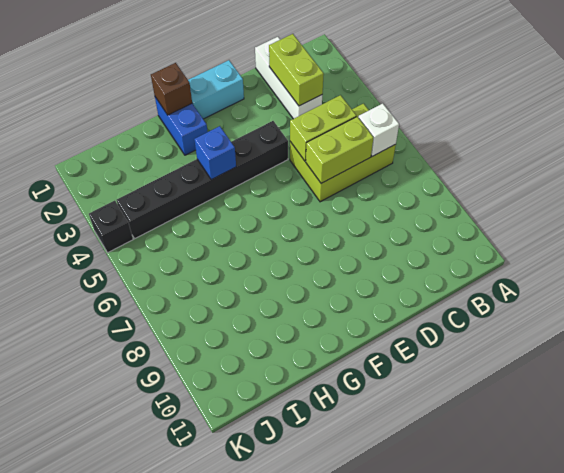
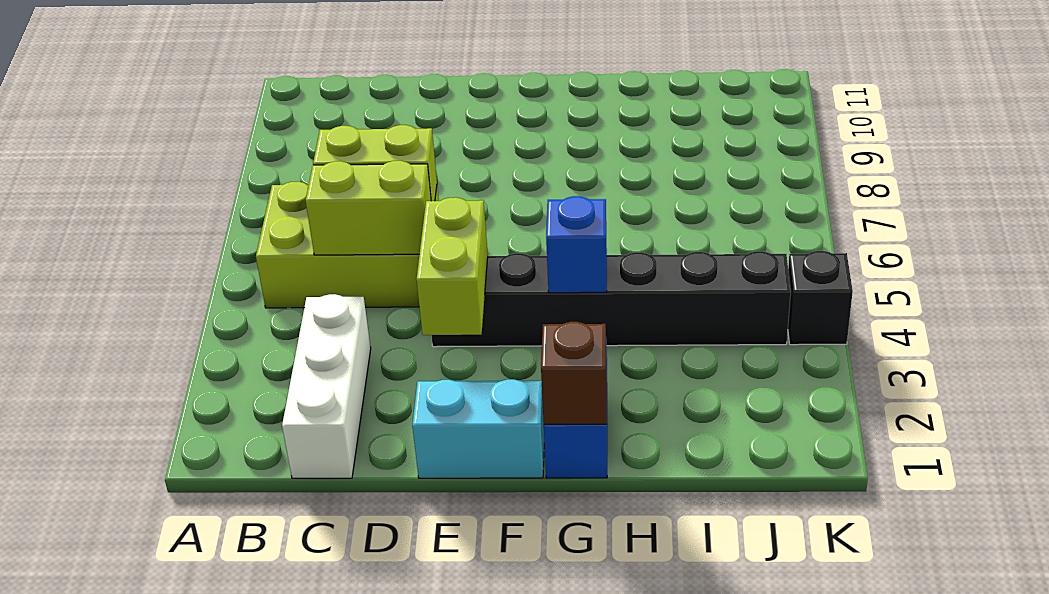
white 1x1 brick [358,103,399,156] -> none
lime 1x2 brick [269,34,324,106] -> lime 1x2 brick moved to [416,197,488,335]

